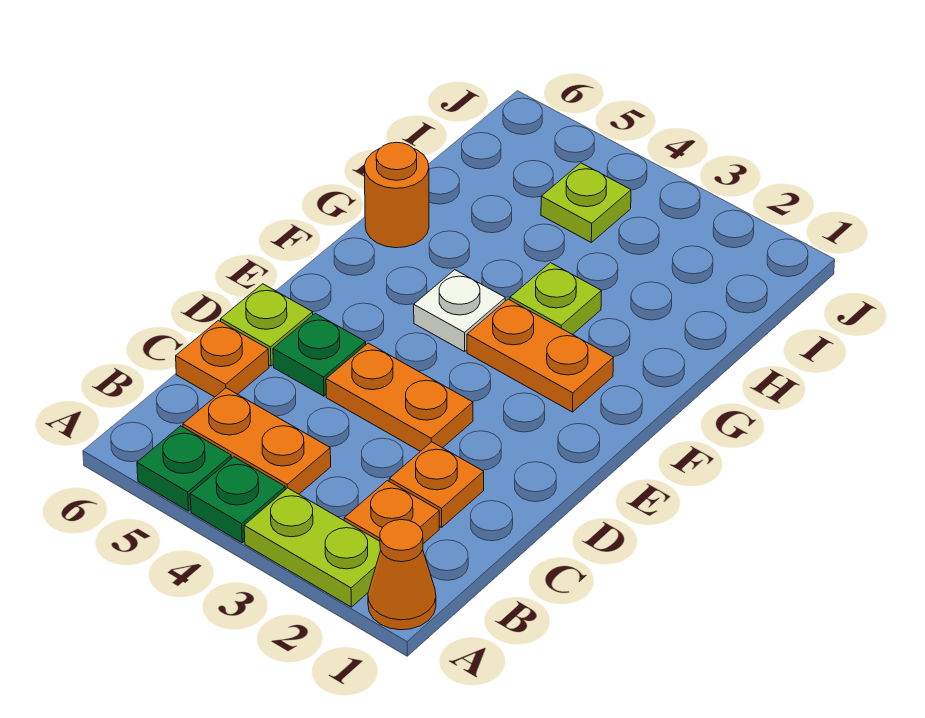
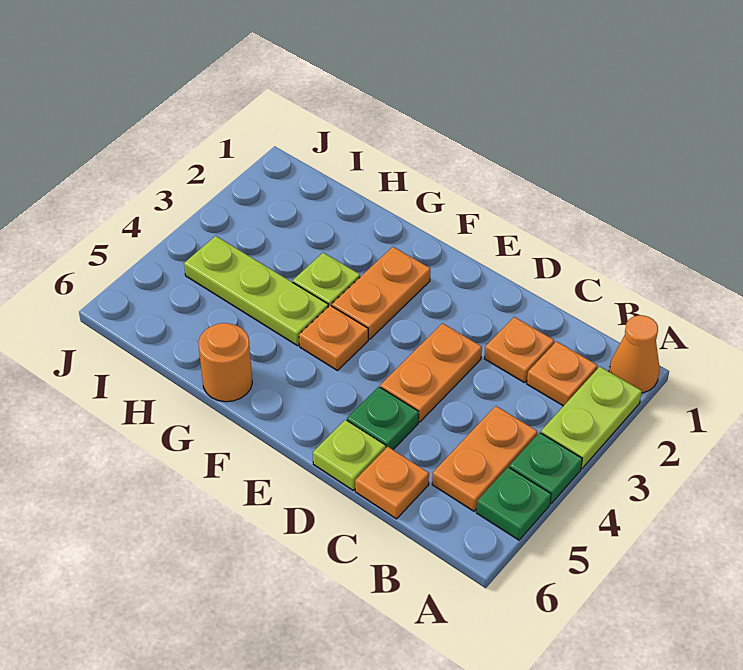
white 1x1 plate [414,270,505,352] -> orange 1x1 plate [299,305,368,371]
lime 1x1 plate [541,163,631,242] -> lime 1x3 plate [184,236,328,346]

